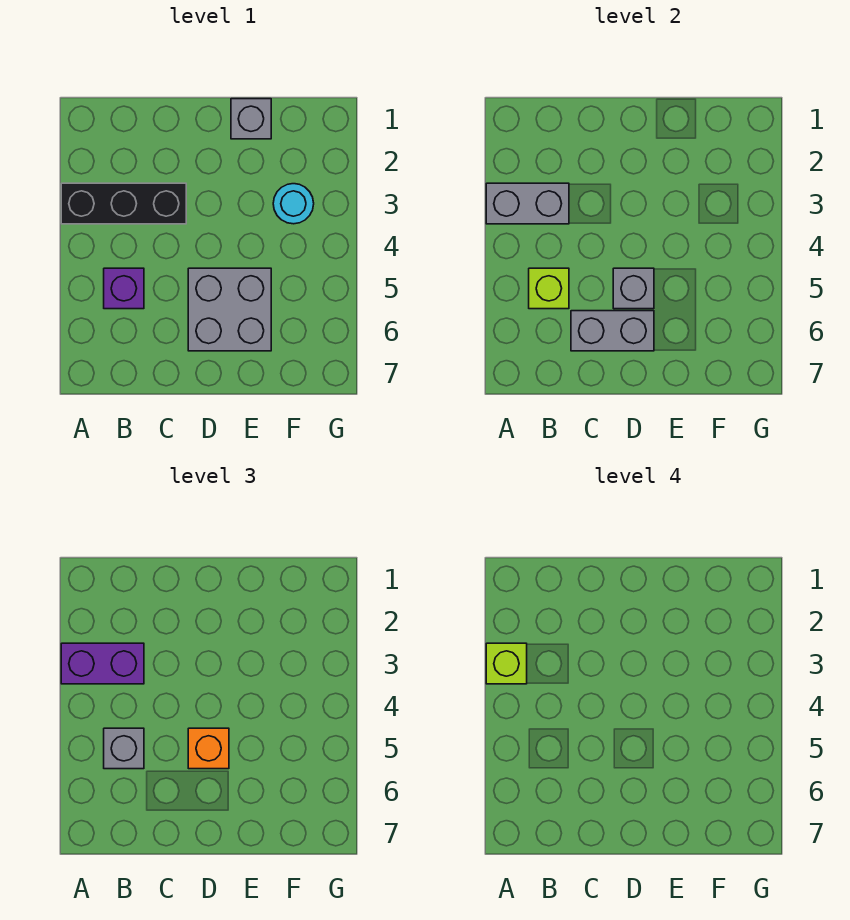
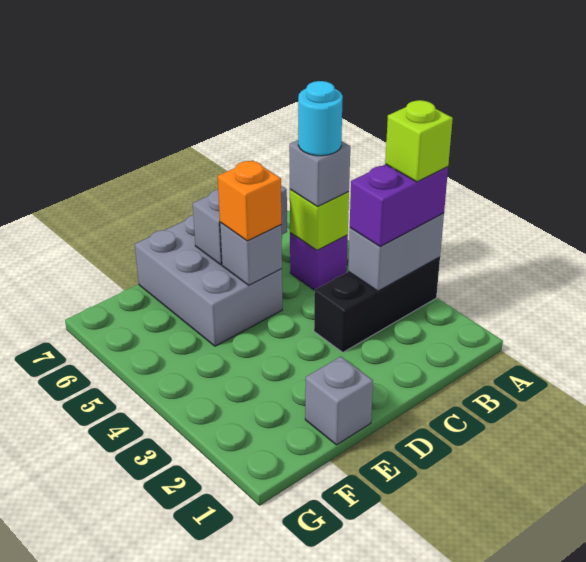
grey 2x2 brick [188,268,271,351] -> grey 2x3 brick [135,215,282,346]
cyan 1x1 round brick [273,184,314,224] -> cyan 1x1 round brick moved to [298,81,343,156]

